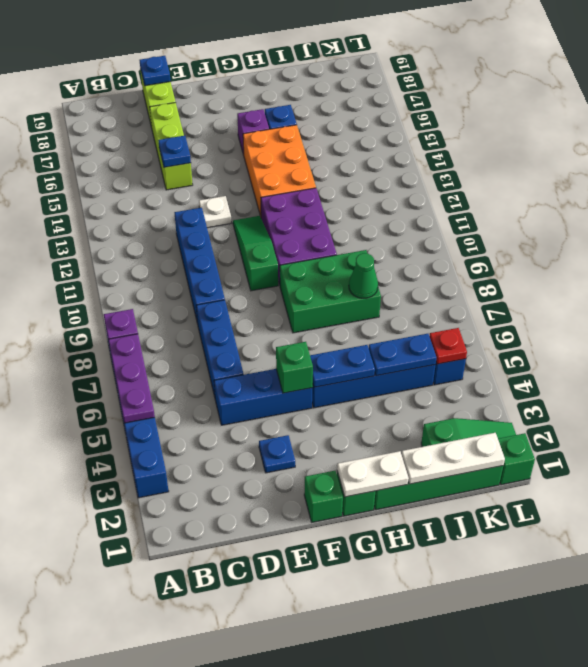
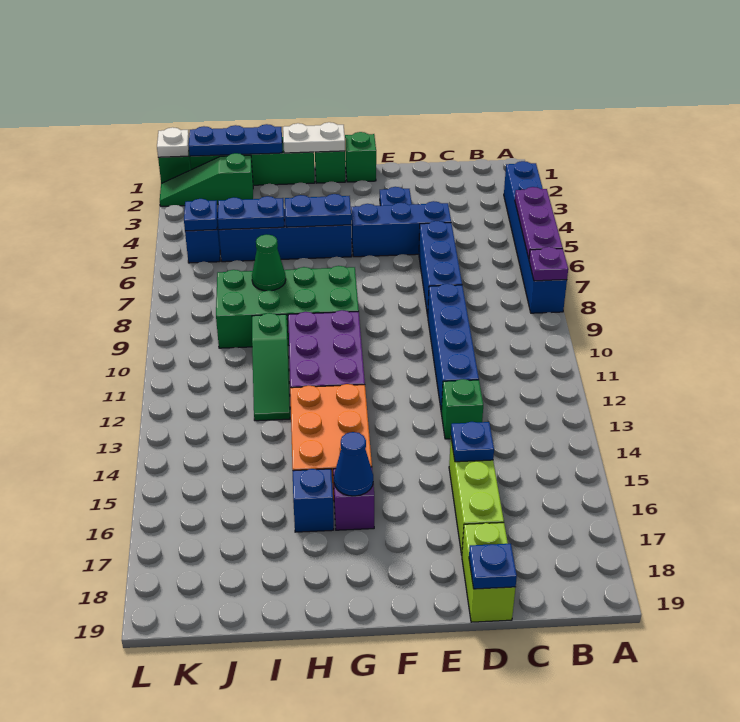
white 1x1 plate [199,196,231,228] -> white 1x1 plate moved to [157,127,189,157]
green 1x1 brick [276,342,313,393] -> green 1x1 brick moved to [441,379,483,439]
green 1x3 slope [233,216,278,291] -> green 1x3 slope moved to [252,313,290,421]
green 2x3 brick [280,250,381,333] -> green 2x4 brick [216,266,359,348]
none -> blue 1x1 cone [334,432,373,496]
white 1x3 plate [401,433,505,484] -> blue 1x3 plate [189,124,282,156]
red 1x1 plate [429,328,467,364] -> blue 1x1 plate [184,199,218,231]

